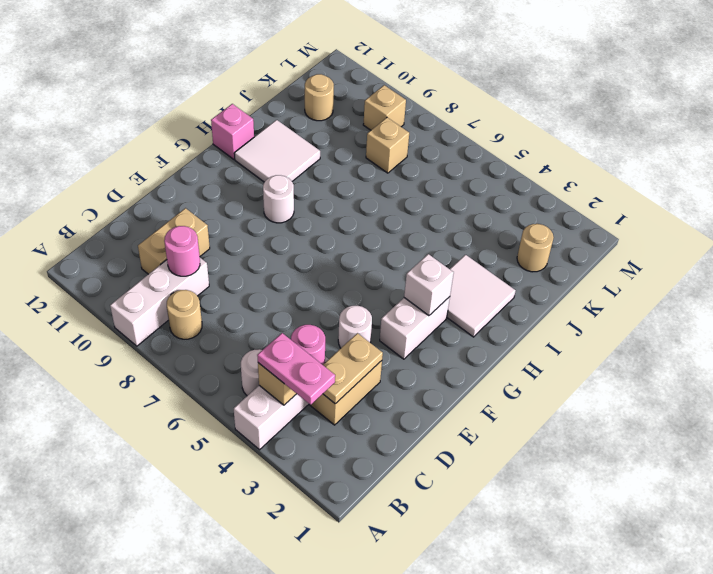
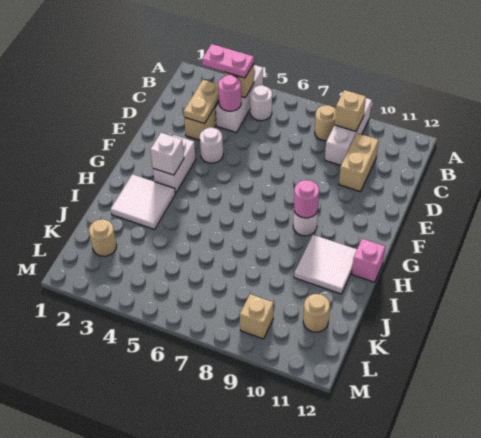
pink 1x1 round brick [164,226,200,276] -> pink 1x1 round brick moved to [294,180,319,218]
tan 1x1 brick [366,118,409,173] -> tan 1x1 brick moved to [335,90,366,131]

